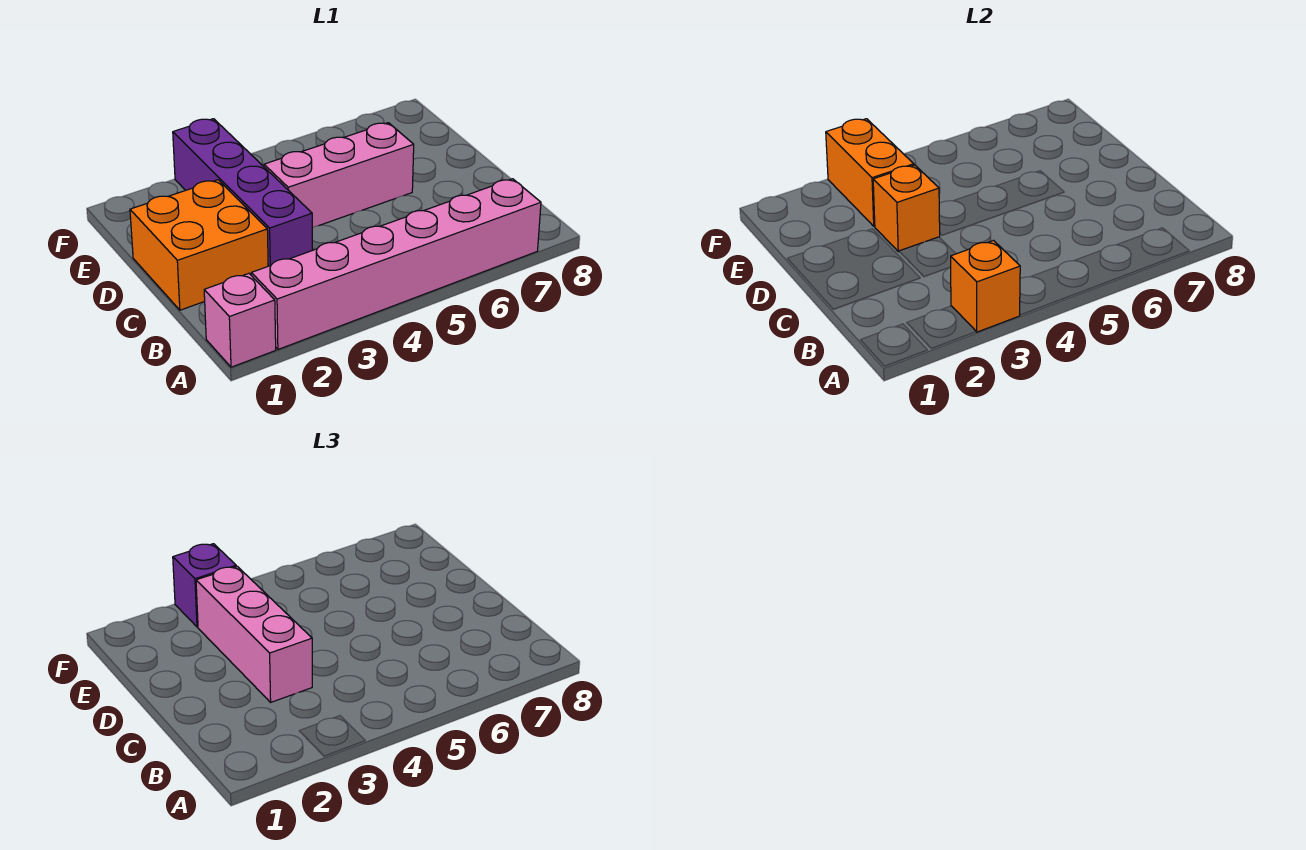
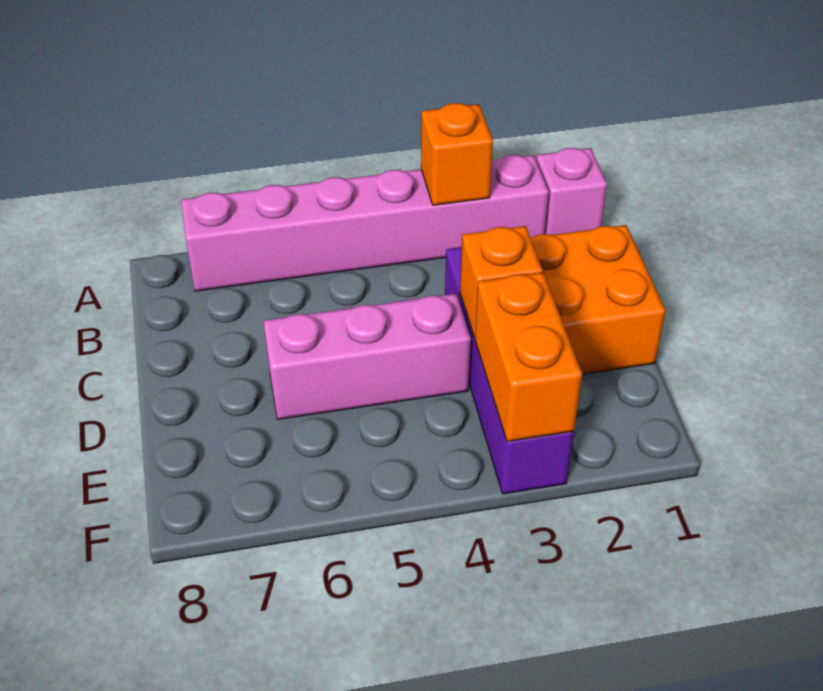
pink 1x3 brick [196,566,312,702] -> none
purple 1x1 brick [173,544,236,627] -> none

